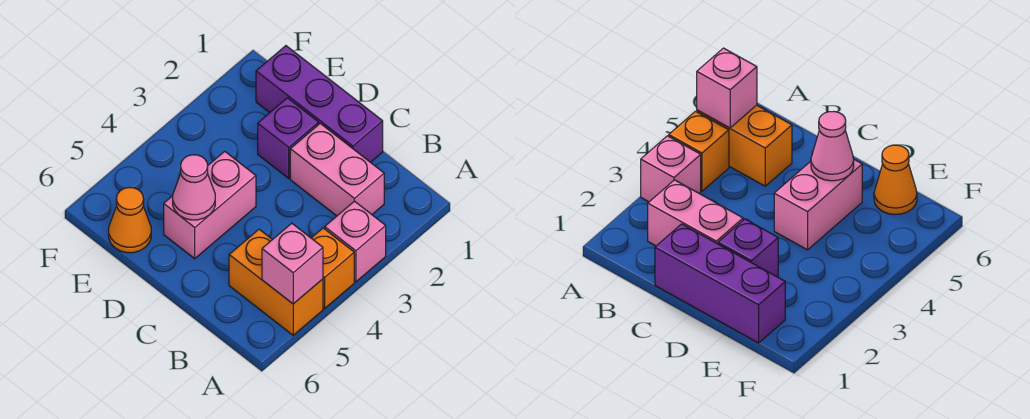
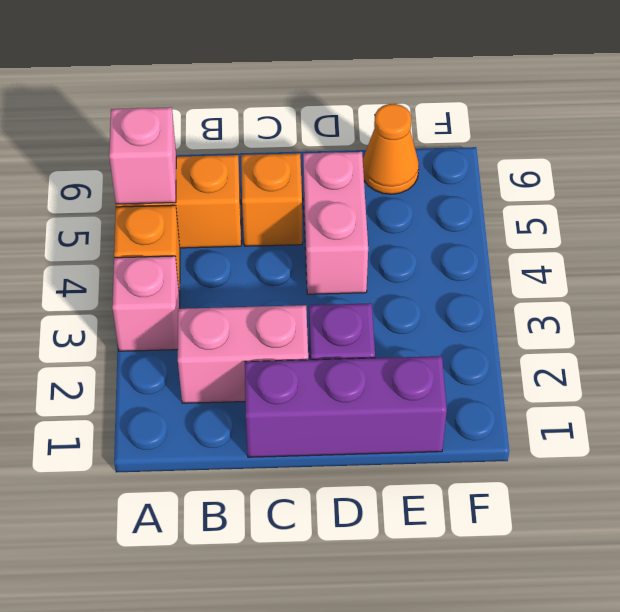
none -> orange 1x1 brick [241,153,302,246]
pink 1x1 cone [173,155,215,220] -> none

